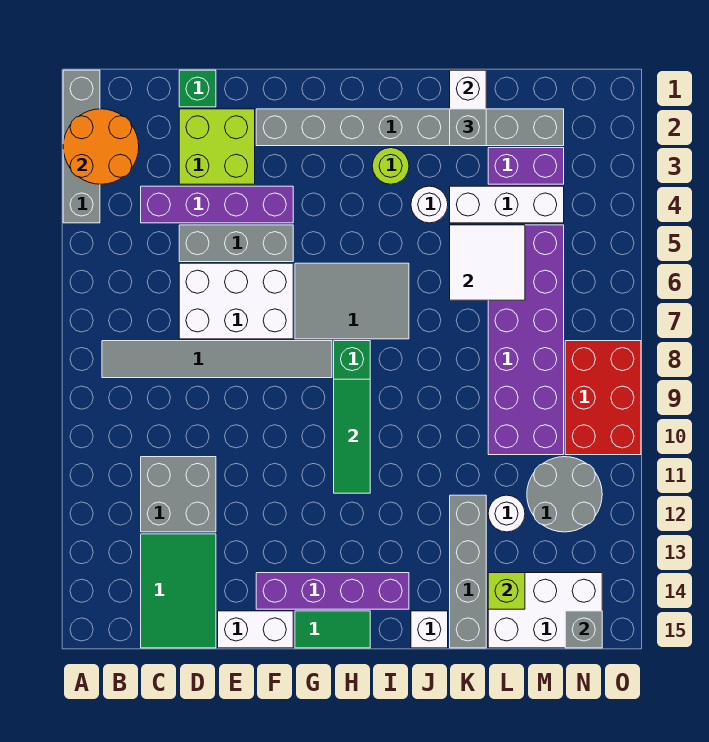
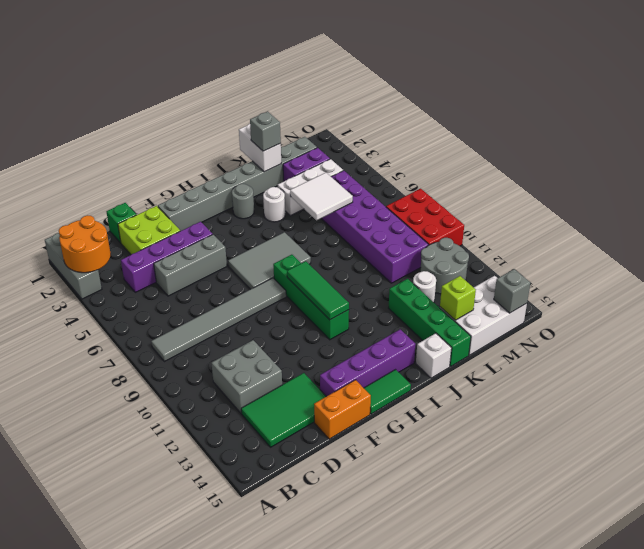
grey 1x4 brick [63,70,100,223] -> grey 1x3 brick [45,233,102,299]
green 2x3 tile [141,534,216,648] -> green 2x3 tile turned to [241,373,326,447]
white 2x3 brick [179,263,293,339] -> none
white 1x2 brick [218,611,293,648] -> orange 1x2 brick [314,380,371,439]
lime 1x1 round brick [372,148,409,184] -> grey 1x1 round brick [232,184,254,219]
grey 1x4 brick [450,495,486,648] -> green 1x4 brick [389,279,471,367]

